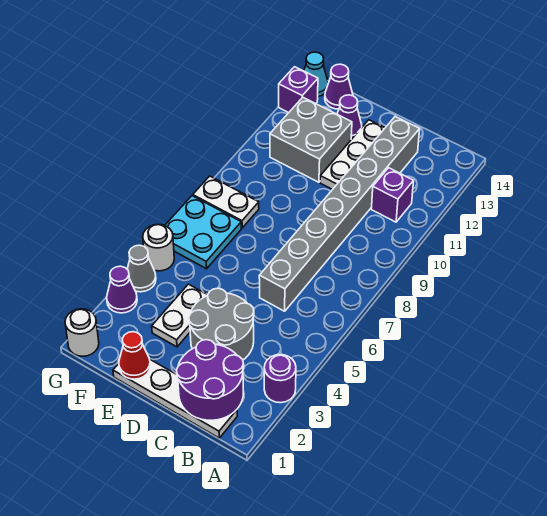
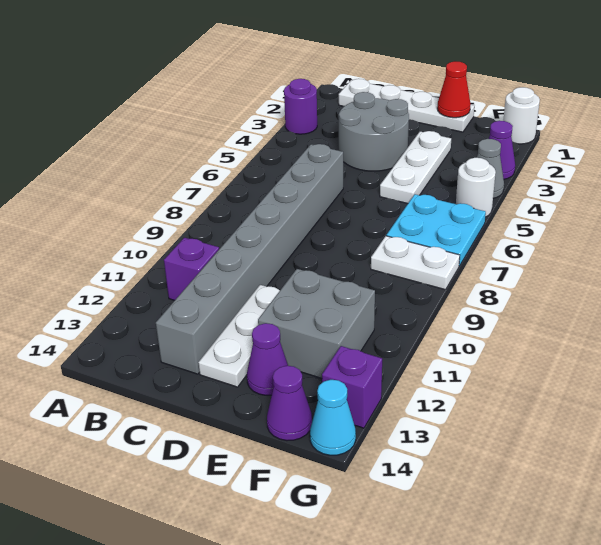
purple 2x2 round brick [176,340,244,420] -> none
white 1x2 plate [152,284,208,347] -> white 1x3 plate [380,131,451,204]

